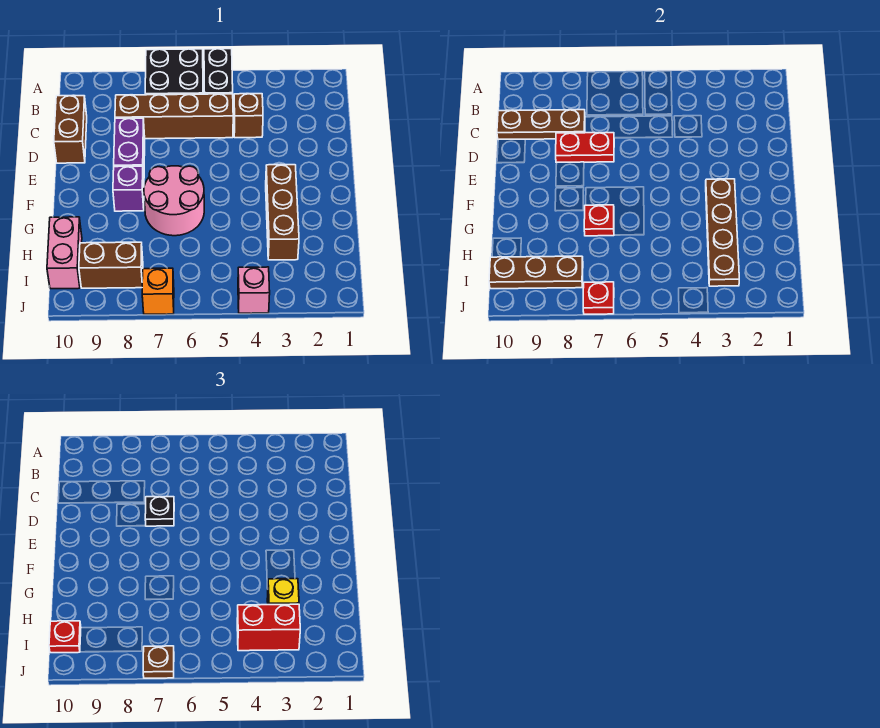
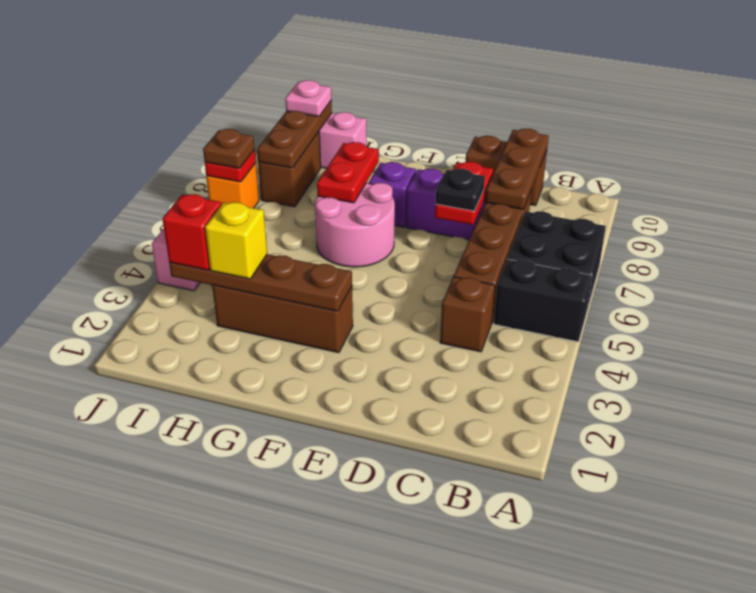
red 1x1 plate [584,205,614,236] -> red 1x2 plate [317,142,379,203]
red 1x2 brick [237,604,300,651] -> red 1x1 brick [162,194,222,270]
red 1x1 plate [49,621,81,653] -> pink 1x1 plate [285,80,331,116]

